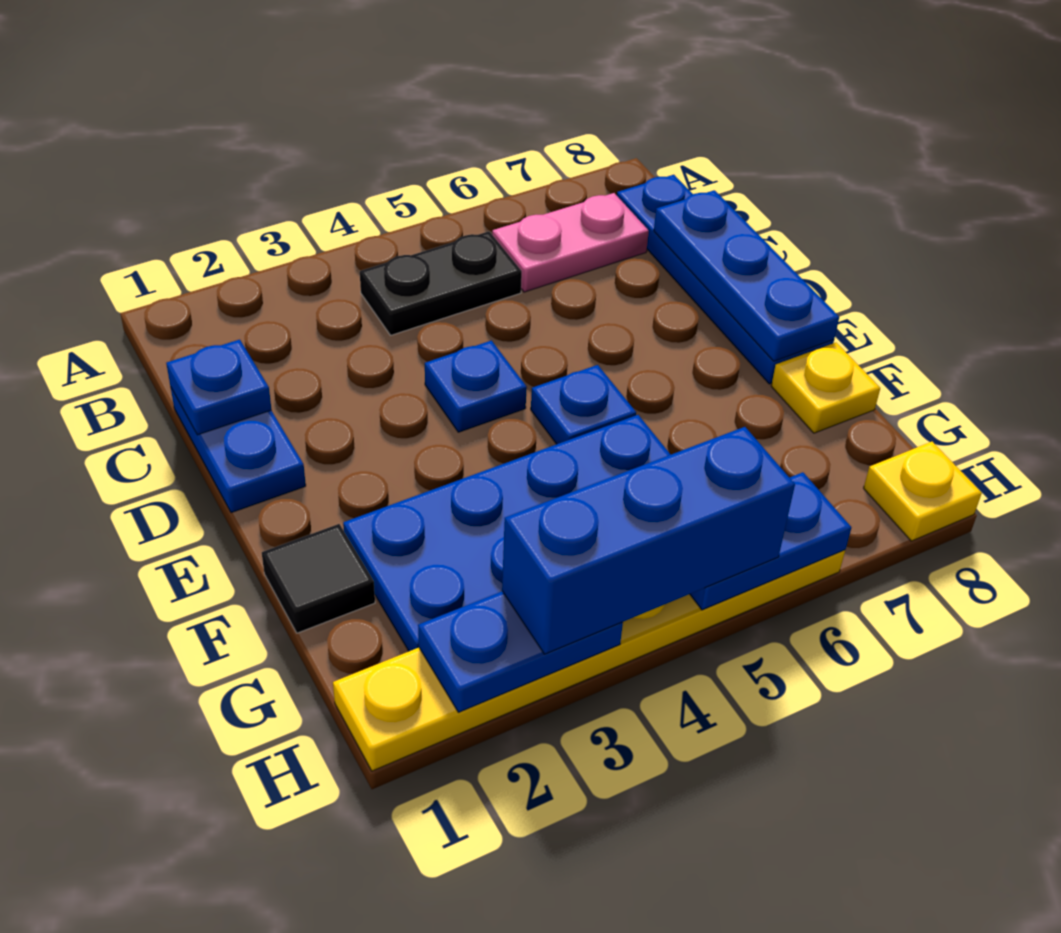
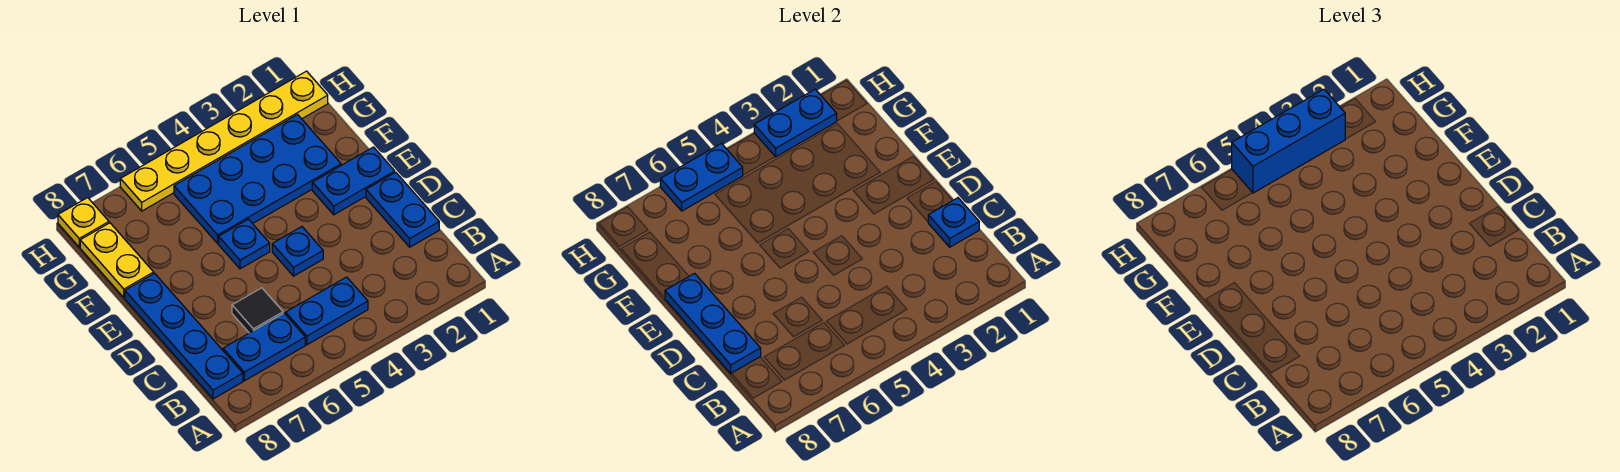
black 1x2 plate [360,231,522,335] -> blue 1x2 plate [286,277,368,345]
pink 1x2 plate [492,193,649,292] -> blue 1x2 plate [223,313,305,381]
none -> blue 1x2 plate [312,147,395,215]
black 1x1 tile [262,524,375,633] -> black 1x1 tile moved to [232,288,283,333]
yellow 1x1 plate [771,343,880,433] -> yellow 1x2 plate [80,223,154,298]

